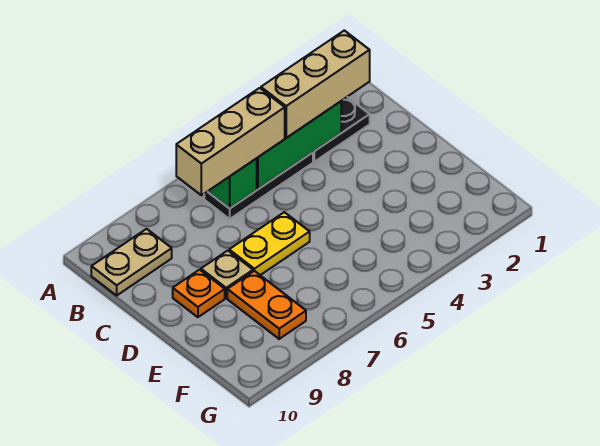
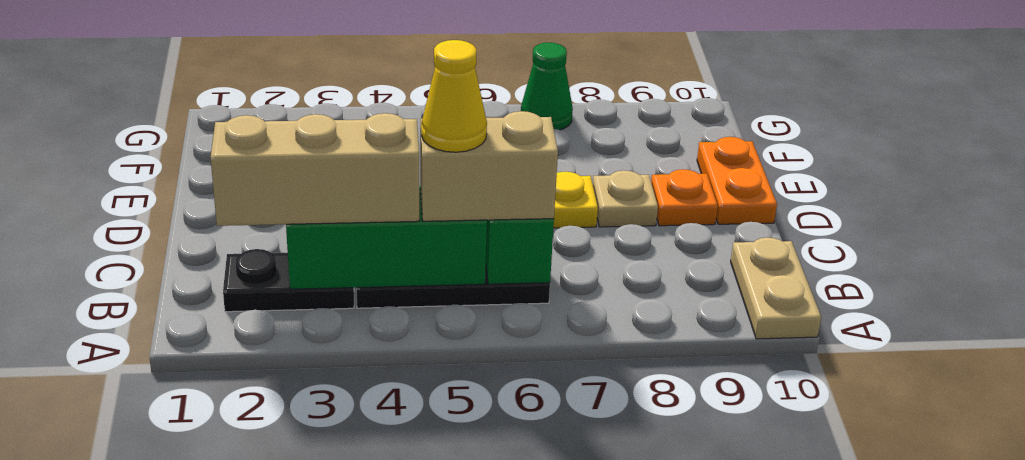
tan 1x3 brick [176,88,285,195] -> tan 1x2 brick [420,111,558,221]
none -> yellow 1x1 cone [421,40,487,152]
tan 1x2 plate [91,229,172,295] -> tan 1x2 plate turned to [731,237,821,339]
orange 1x2 plate [227,271,306,339] -> orange 1x2 plate moved to [697,137,777,224]
none -> green 1x1 cone [521,43,573,130]

